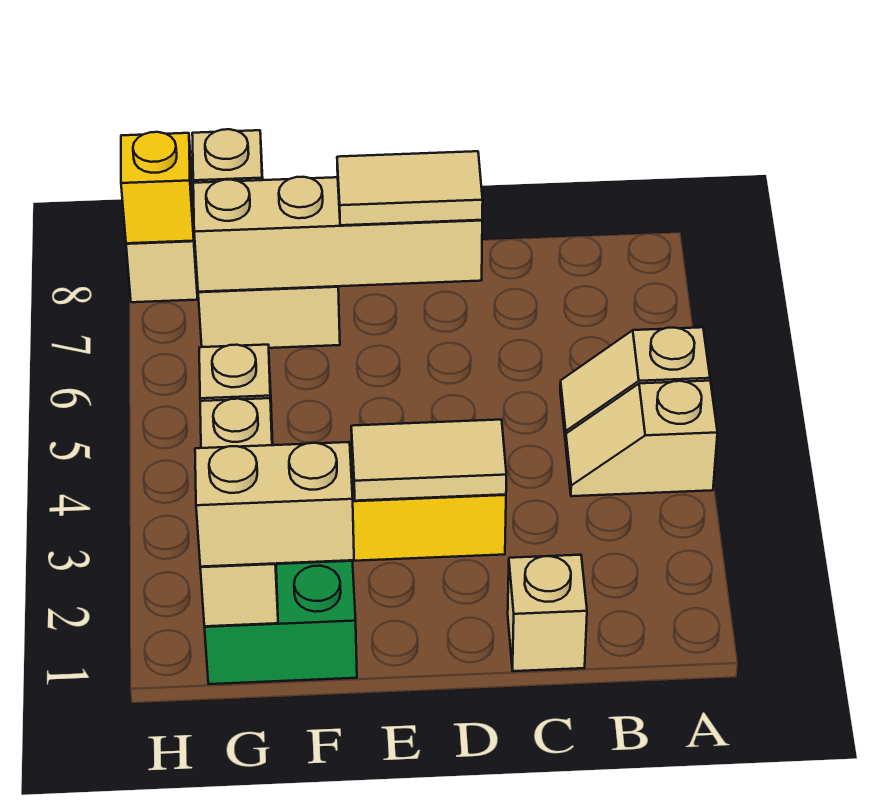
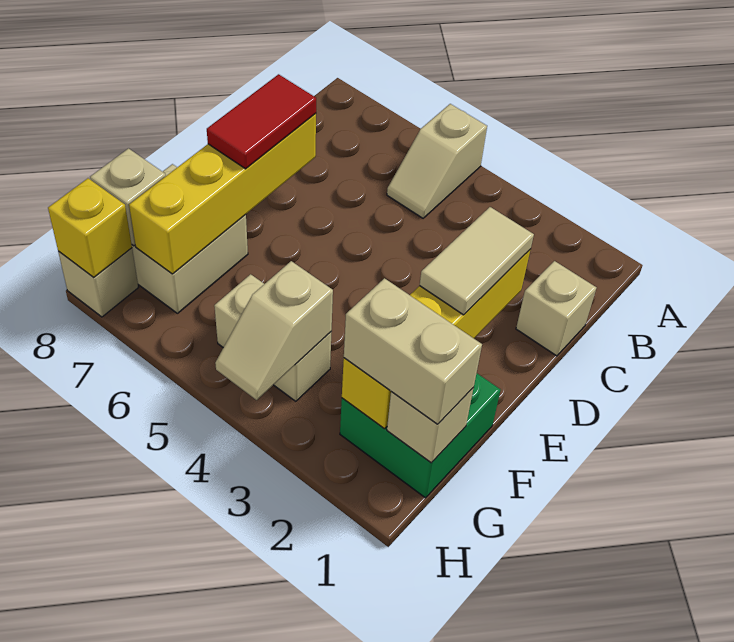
tan 1x2 slope [566,381,717,496] -> tan 1x2 slope moved to [215,261,333,400]
tan 1x4 brick [193,177,482,292] -> yellow 1x4 brick [129,113,316,274]
tan 1x2 tile [337,151,483,225] -> red 1x2 tile [207,74,316,169]
tan 1x2 brick [195,442,354,567] -> tan 1x2 brick turned to [344,278,482,424]

